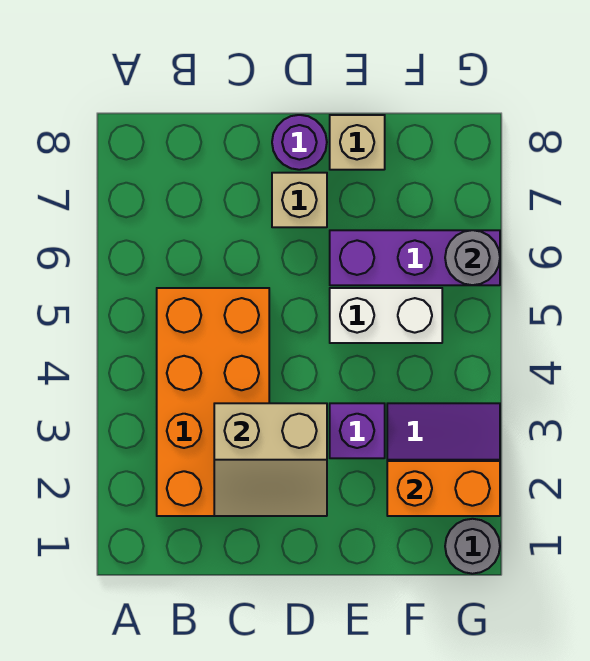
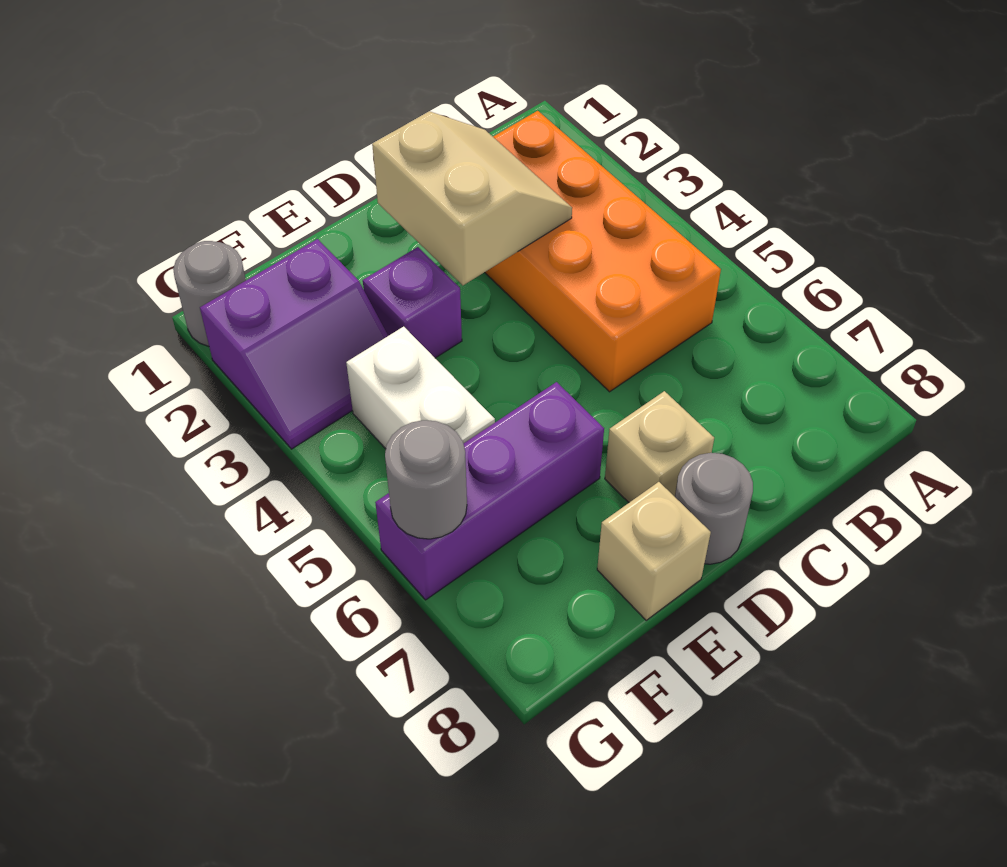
tan 2x2 slope [214,403,327,516] -> tan 2x2 slope turned to [372,111,572,285]
purple 1x1 round brick [272,115,327,170] -> grey 1x1 round brick [675,453,753,564]
white 1x2 brick [330,288,442,343] -> white 1x2 brick turned to [346,327,495,449]
orange 1x2 brick [387,461,500,516] -> none

